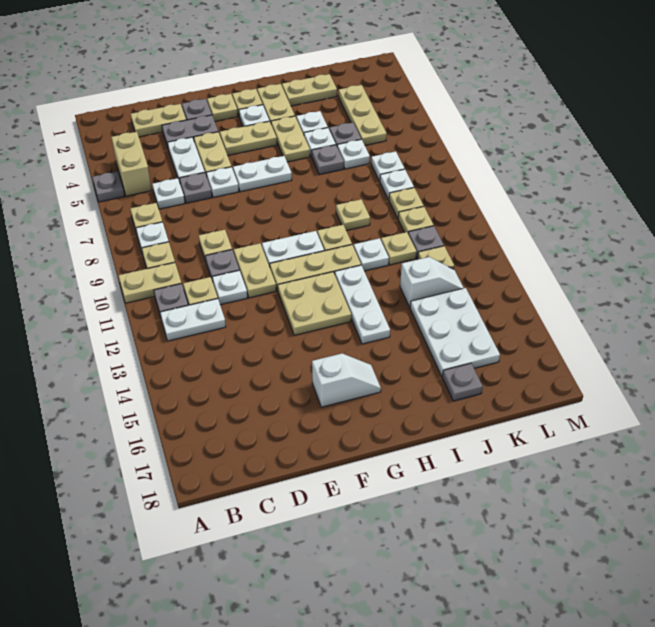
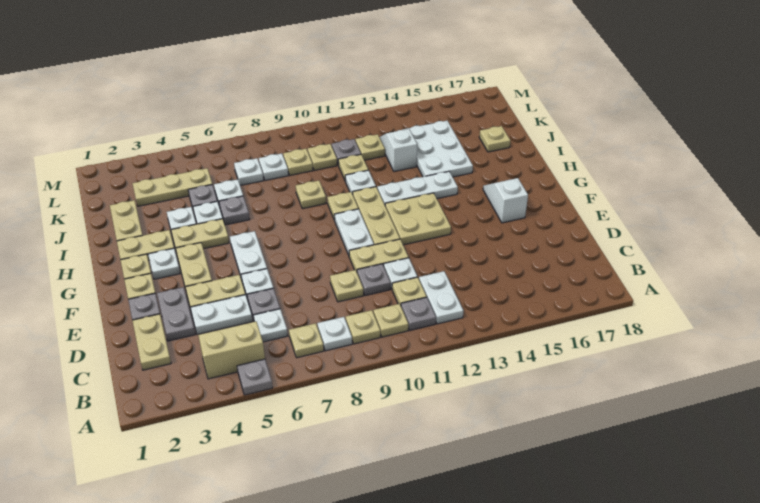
tan 1x2 plate [118,263,181,303] -> tan 1x1 plate [373,304,408,337]
white 2x3 plate [410,288,500,376] -> white 2x3 plate turned to [403,121,473,177]
grey 1x1 plate [442,363,483,401] -> tan 1x1 plate [479,126,510,152]

